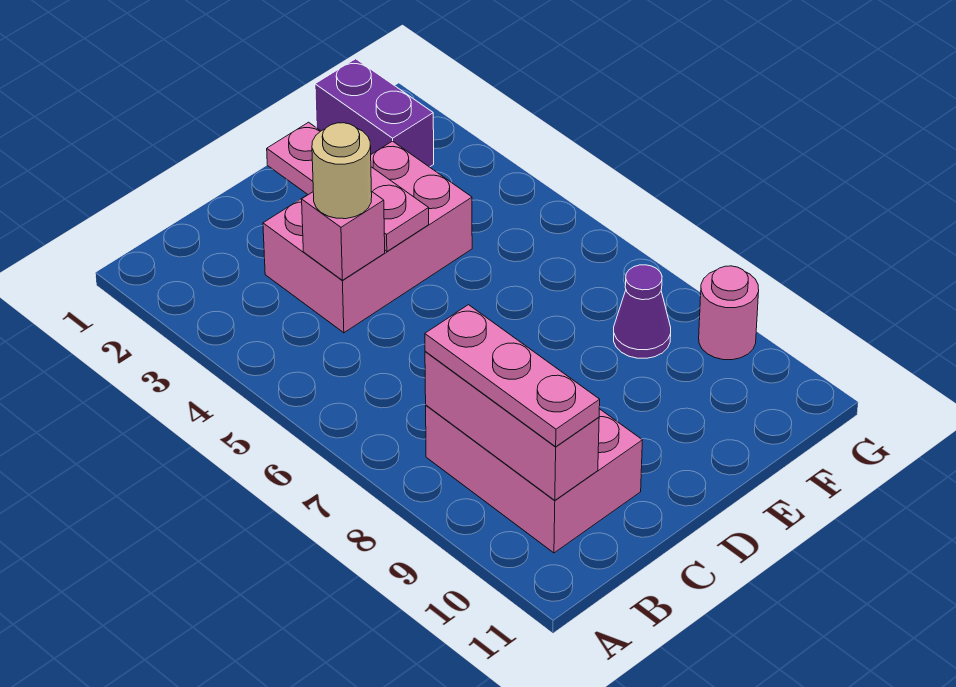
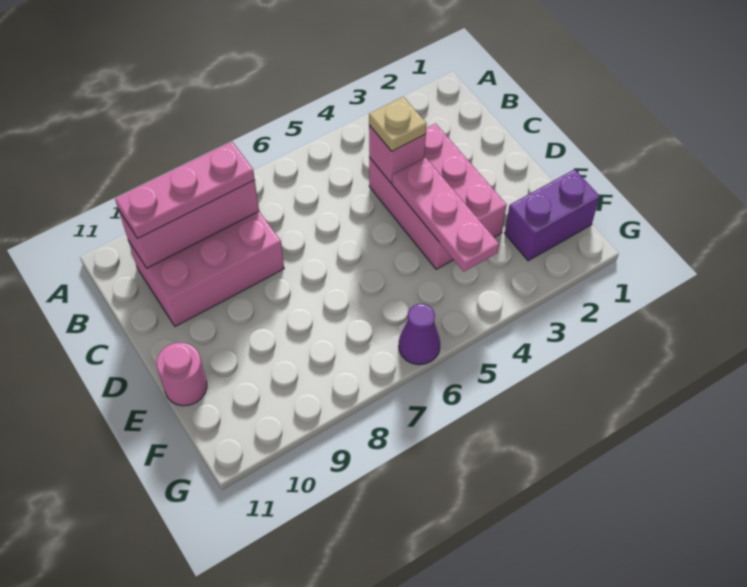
tan 1x1 round brick [312,123,372,219] -> tan 1x1 plate [369,97,426,151]
pink 1x3 plate [267,122,429,251] -> pink 1x3 plate turned to [392,158,499,271]
purple 1x1 cone [614,265,671,358] -> purple 1x1 cone moved to [399,304,440,365]
pink 1x1 round brick [699,266,759,360] -> pink 1x1 round brick moved to [157,343,207,406]

